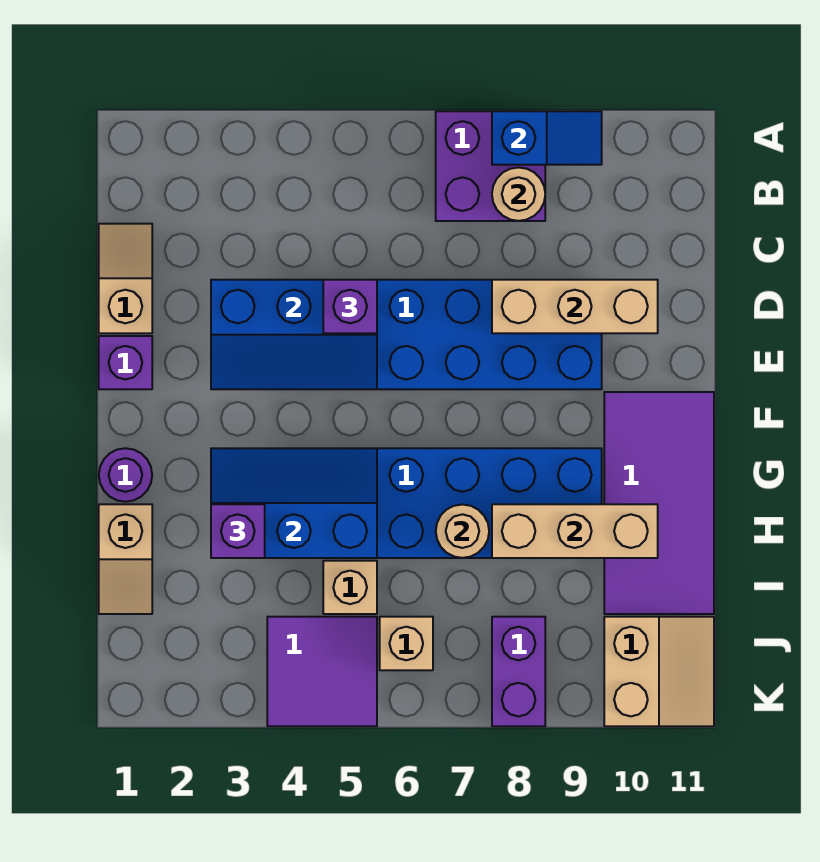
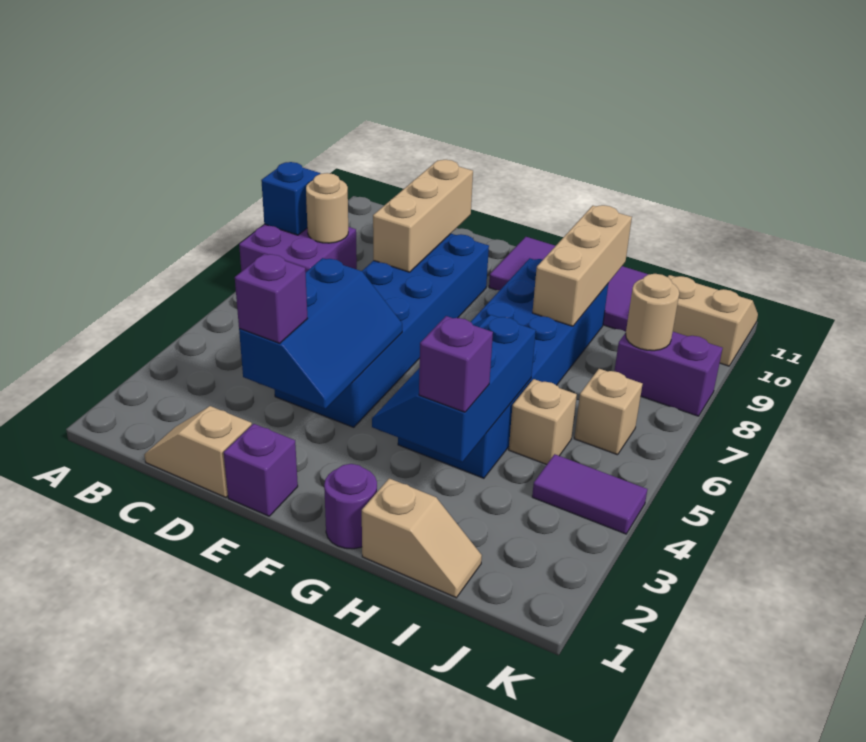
purple 1x1 brick [323,280,377,333] -> purple 1x1 brick moved to [235,254,307,343]
tan 1x1 round brick [436,504,489,558] -> tan 1x1 round brick moved to [626,274,679,351]
purple 2x2 tile [267,617,377,726] -> purple 1x2 tile [532,454,647,534]

